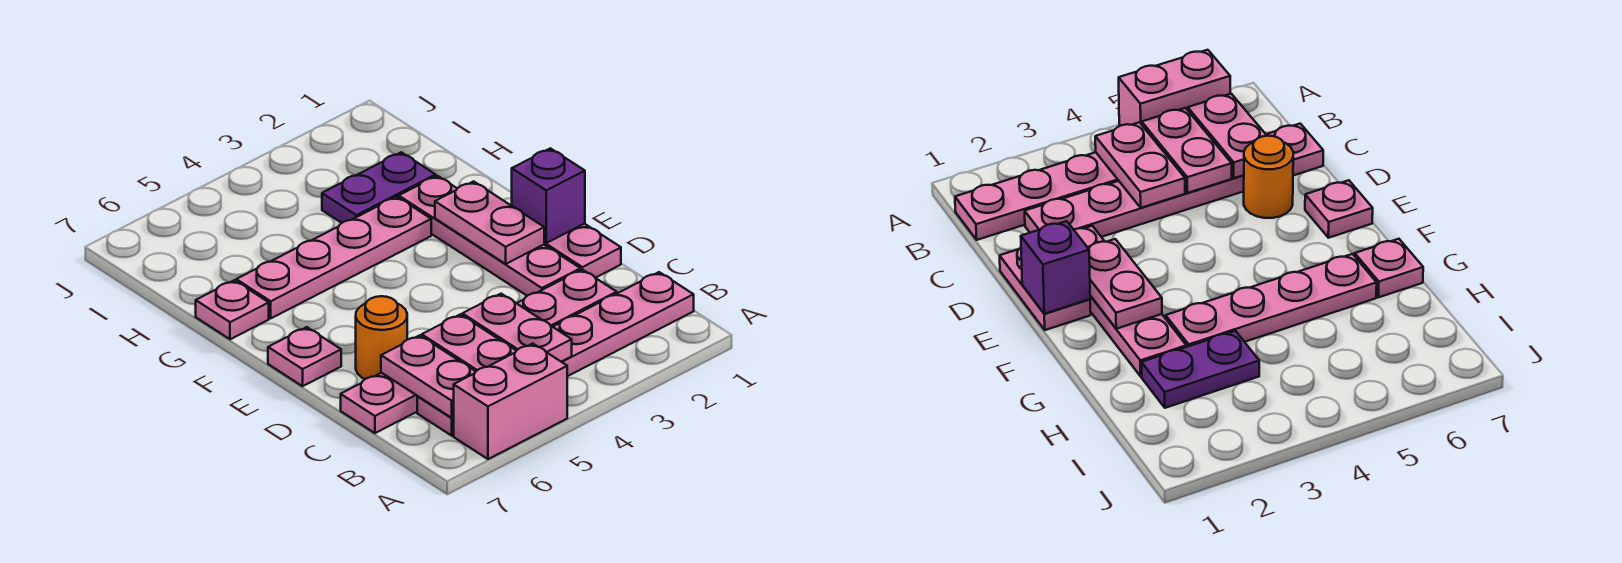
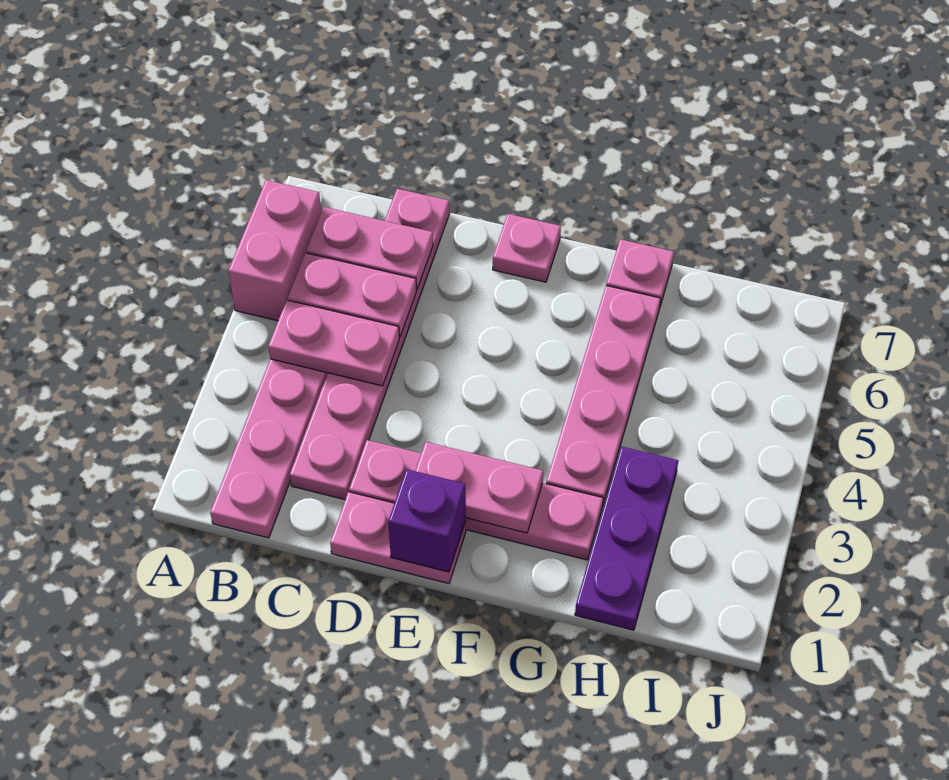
orange 1x1 round brick [356,296,407,379] -> none
purple 1x2 plate [322,152,436,223] -> purple 1x3 plate [575,446,678,630]

